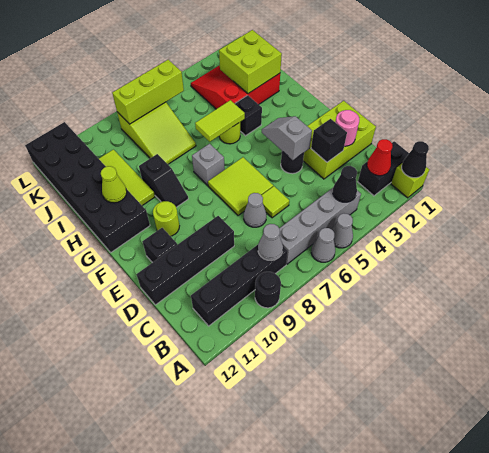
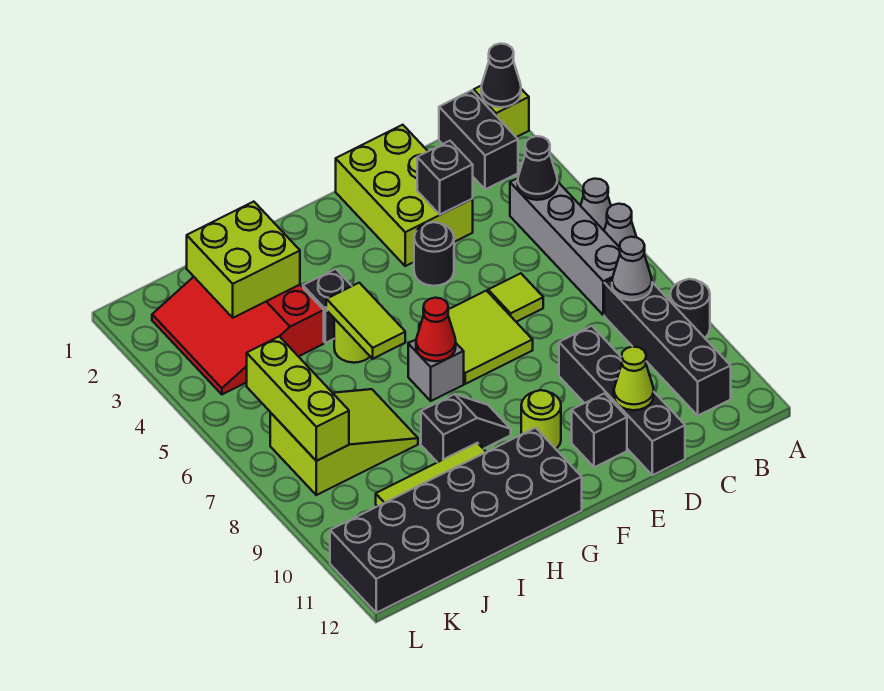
red 1x1 cone [367,139,392,176] -> red 1x1 cone moved to [416,298,456,361]
pink 1x1 round brick [335,110,359,146] -> none
grey 1x1 cone [244,193,267,227] -> none
grey 1x2 slope [262,116,312,160] -> none
lime 1x1 cone [101,166,127,203] -> lime 1x1 cone moved to [614,347,654,410]

